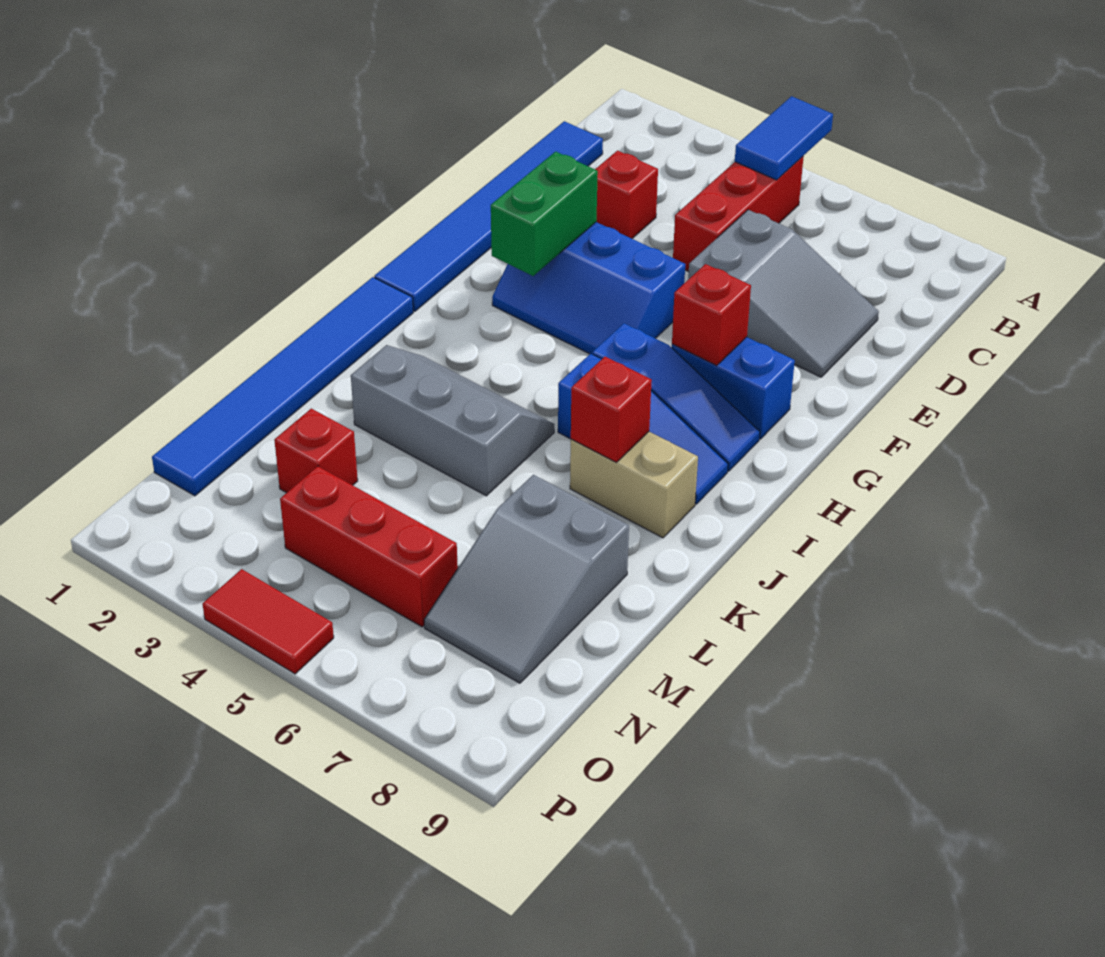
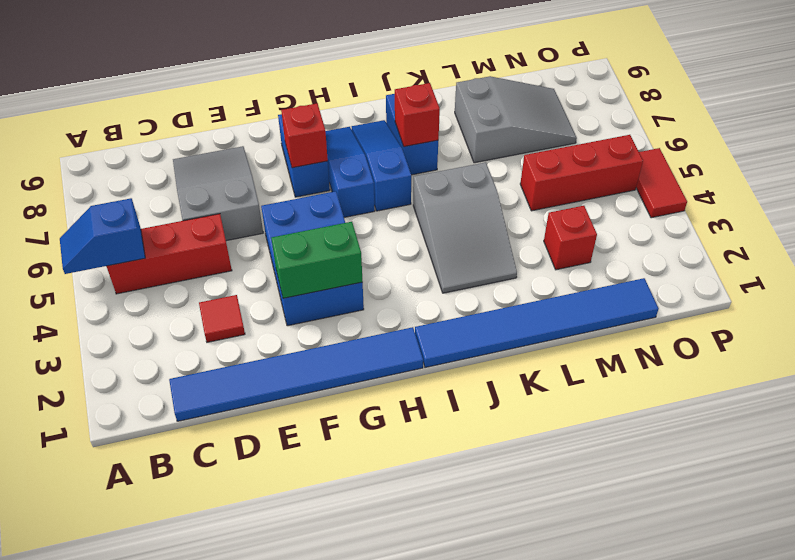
blue 1x2 tile [735,96,833,180] -> blue 1x2 slope [60,198,145,274]
red 1x1 brick [595,151,658,239] -> red 1x1 tile [199,295,245,342]
blue 2x3 slope [492,222,685,354] -> blue 2x3 brick [261,191,364,326]
grey 2x3 slope [351,345,554,496] -> grey 2x3 slope turned to [413,162,517,293]
tan 1x2 brick [570,432,698,538] -> blue 1x2 brick [386,94,438,175]
red 1x3 brick [280,466,458,627] -> red 1x3 brick turned to [520,135,643,211]

